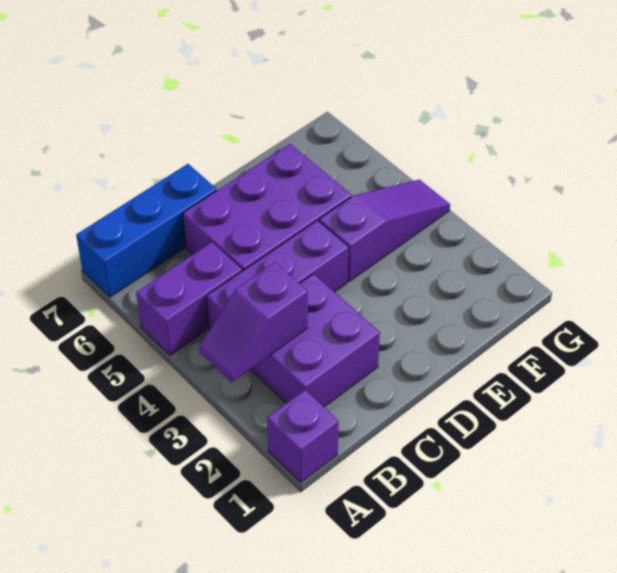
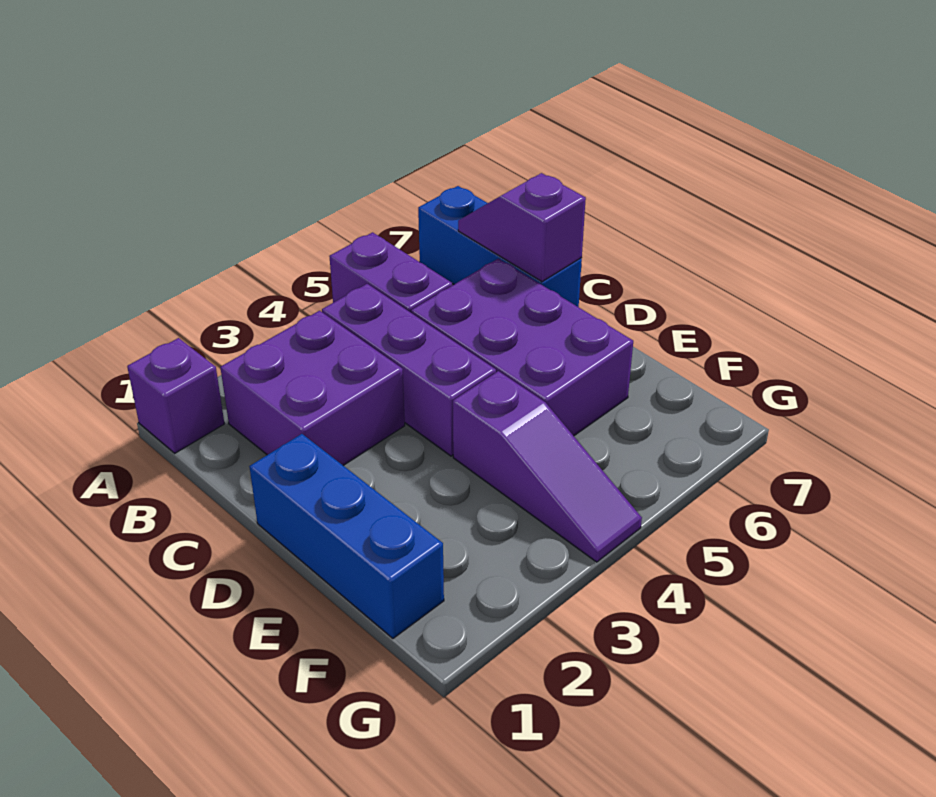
purple 1x2 slope [199,262,308,382] -> purple 1x2 slope moved to [458,173,586,282]
none -> blue 1x3 brick [249,434,444,638]

